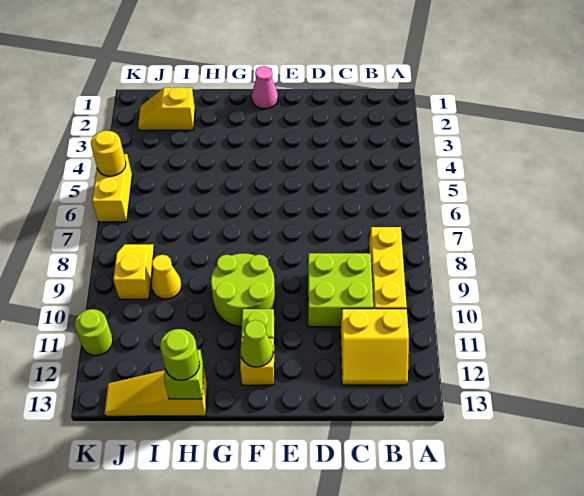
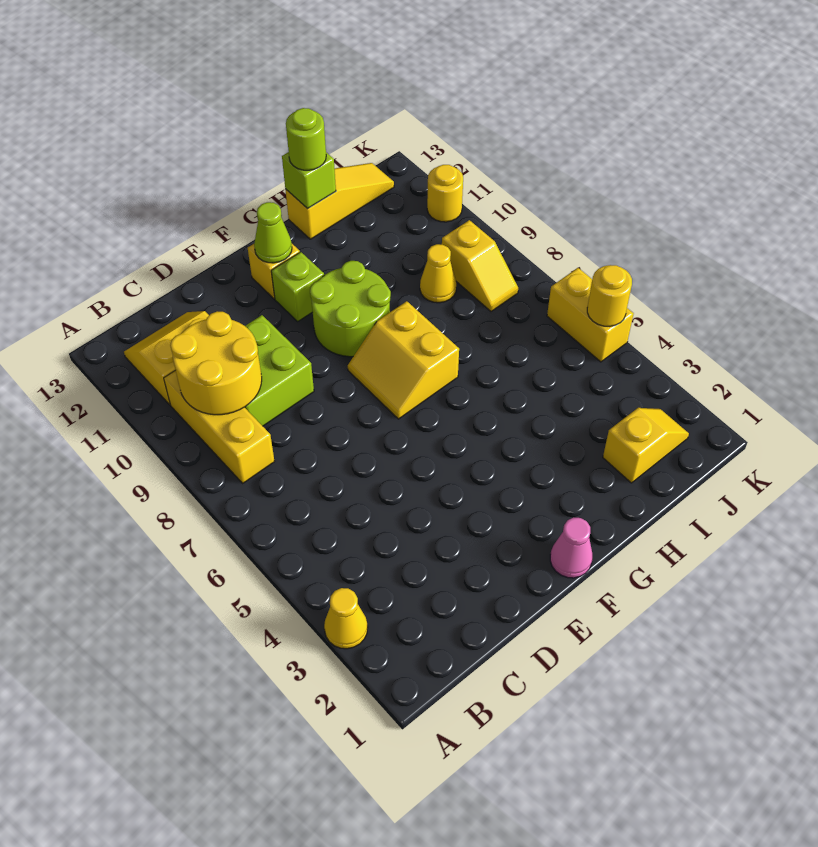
none -> yellow 1x1 cone [324,588,368,649]
none -> yellow 2x2 round brick [170,311,262,415]
none -> yellow 2x2 slope [348,301,459,419]
lime 1x1 round brick [75,309,113,356] -> yellow 1x1 round brick [427,165,463,222]

